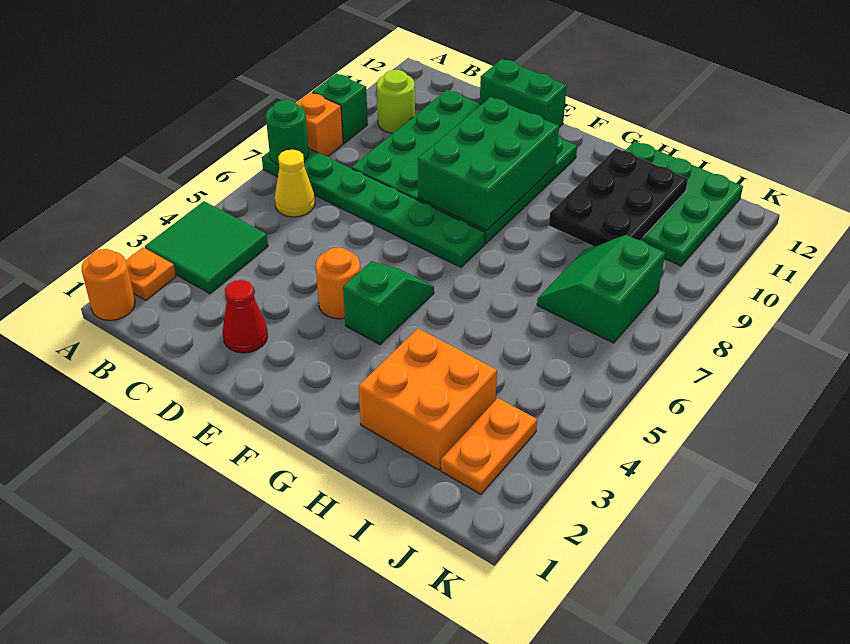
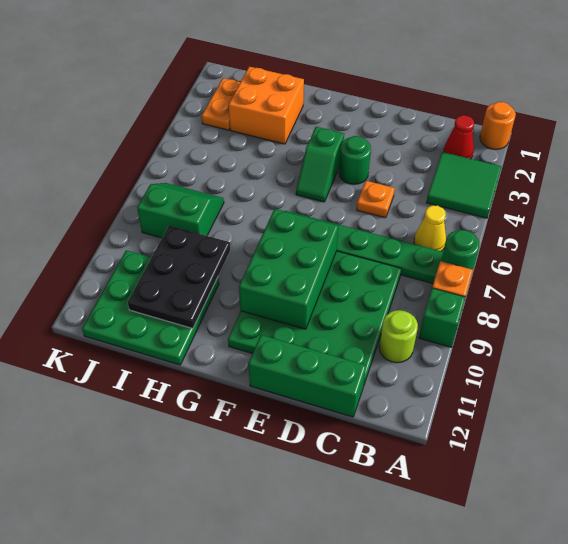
orange 1x1 plate [126,247,176,300] -> orange 1x1 plate moved to [357,181,395,218]
red 1x1 cone [223,280,268,353] -> red 1x1 cone moved to [444,115,474,159]
green 1x2 brick [480,59,567,127] -> green 1x3 brick [249,335,366,417]
orange 1x1 round brick [316,247,360,319] -> green 1x1 round brick [339,136,371,184]
green 2x2 slope [537,235,665,343] -> green 2x2 slope turned to [137,183,224,238]

